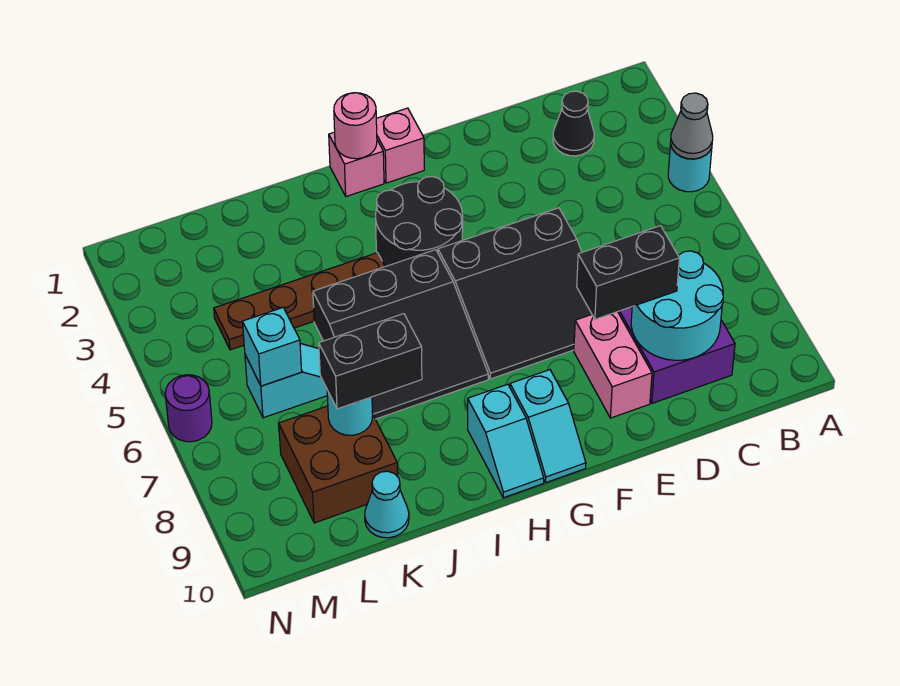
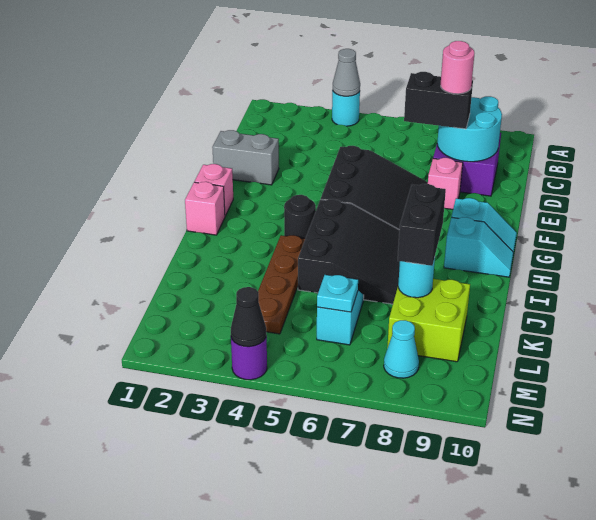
black 1x1 cone [553,91,594,156] -> black 1x1 cone moved to [231,287,266,347]
black 1x2 brick [577,226,679,319] -> black 1x2 brick turned to [404,72,473,129]
none -> grey 1x2 brick [212,130,279,185]
pink 1x2 brick [574,312,652,418] -> pink 1x1 brick [428,158,463,209]
black 2x2 round brick [376,177,463,267] -> black 1x1 round brick [284,195,316,239]
pink 1x1 round brick [334,93,377,159] -> pink 1x1 round brick moved to [441,41,474,94]
brown 2x2 brick [279,406,398,523] -> lime 2x2 brick [387,279,470,362]
cyan 1x1 cone [365,471,409,538] -> cyan 1x1 cone moved to [384,320,419,378]
cyan 1x1 brick [243,307,302,386] -> cyan 1x1 plate [317,275,358,312]
purple 1x1 round brick [165,375,212,442] -> purple 1x1 round brick moved to [231,335,267,380]

